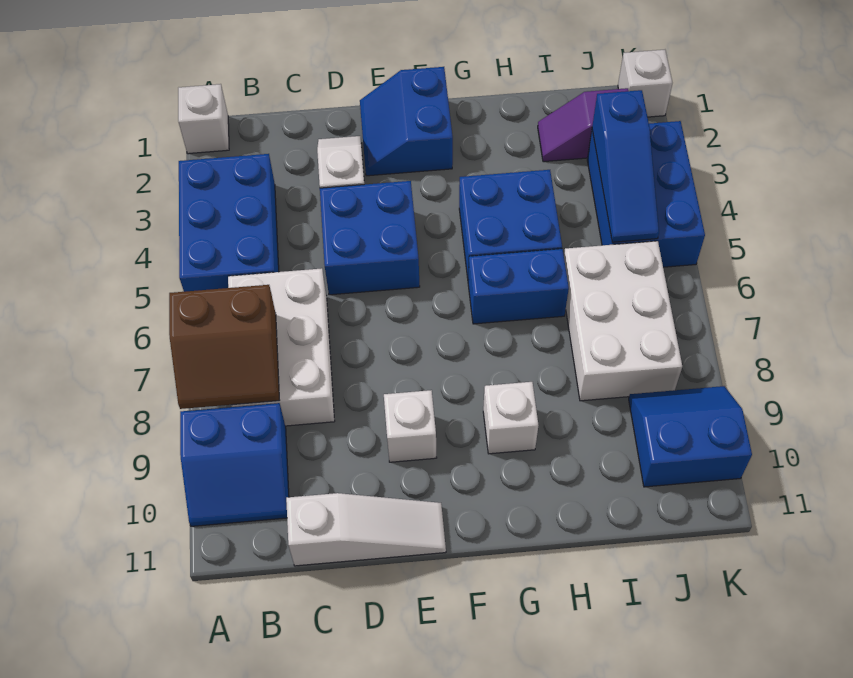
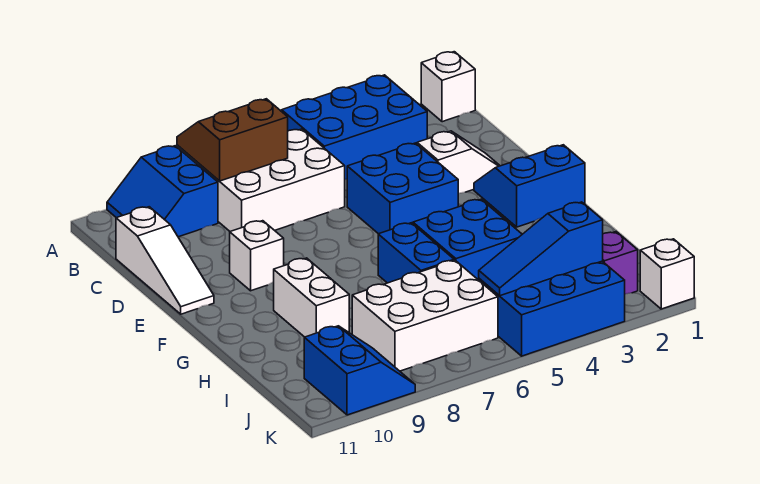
brown 2x2 slope [169,285,280,409] -> brown 2x2 slope turned to [177,99,288,181]
white 1x1 brick [483,382,538,454] -> white 1x2 brick [274,258,349,337]

